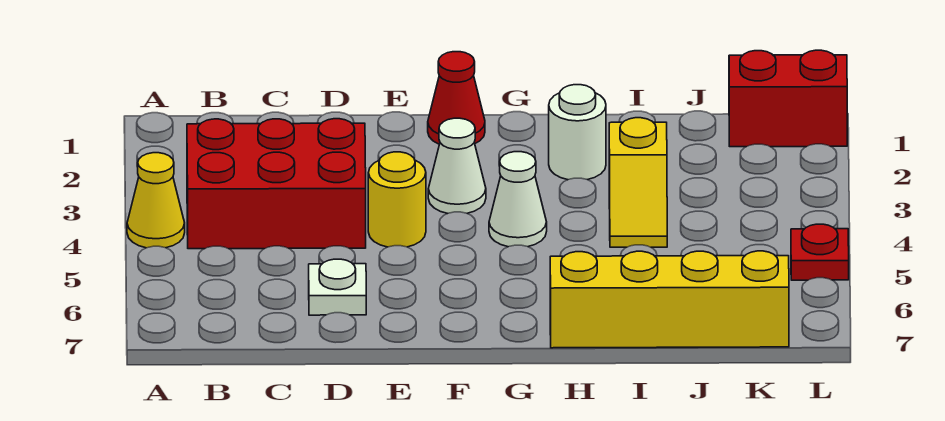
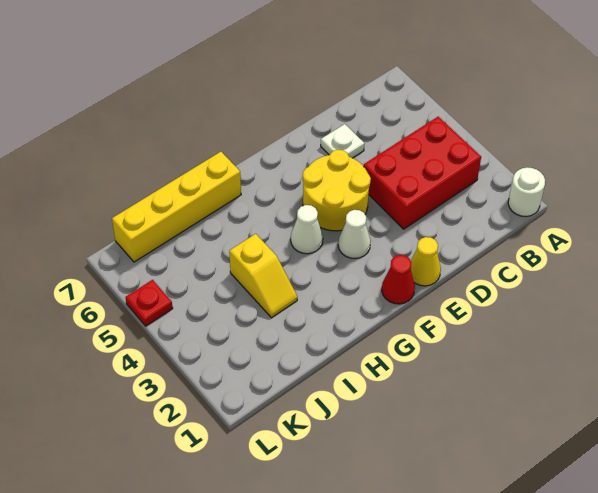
yellow 1x1 cone [127,153,185,248] -> yellow 1x1 cone moved to [411,237,441,286]
yellow 1x1 round brick [368,152,426,247] -> yellow 2x2 round brick [303,150,371,231]
white 1x1 round brick [549,85,606,180] -> white 1x1 round brick moved to [508,167,545,217]
yellow 1x2 slope [609,118,667,247] -> yellow 1x2 slope turned to [229,234,297,318]
red 1x2 brick [729,50,847,147] -> none

